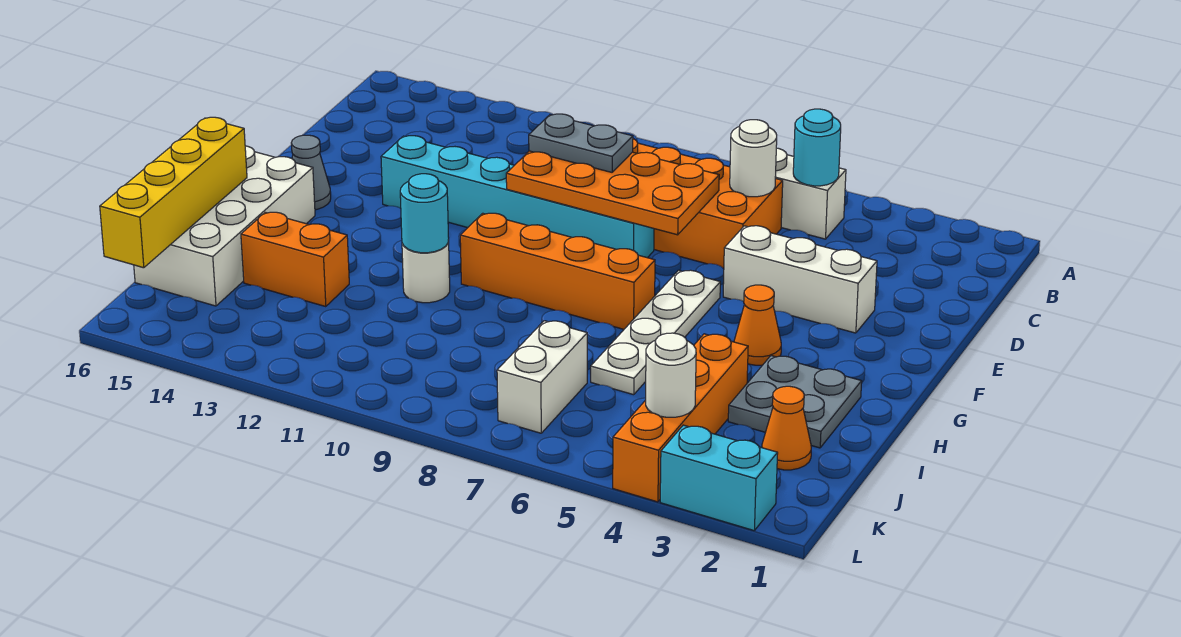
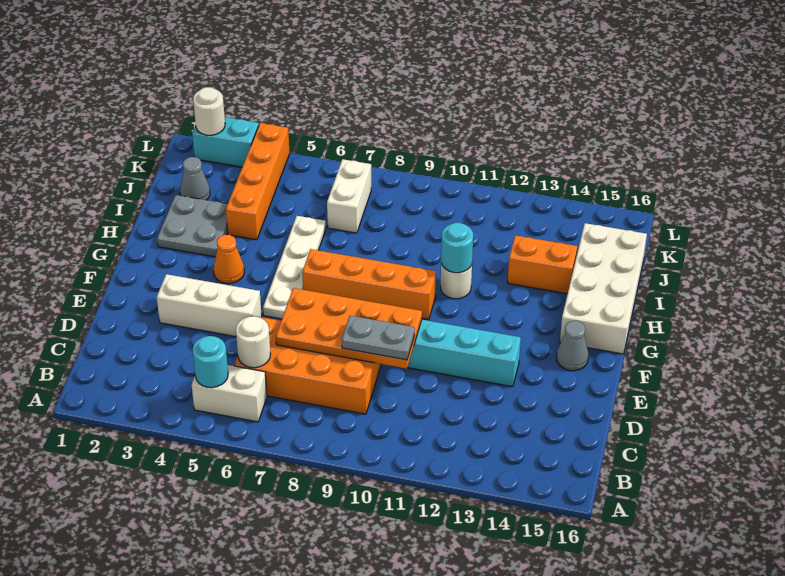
yellow 1x4 brick [100,117,247,268] -> none
orange 1x1 cone [762,386,811,470] -> grey 1x1 cone [180,157,210,200]
white 1x1 round brick [646,333,696,417] -> white 1x1 round brick moved to [193,87,225,135]

